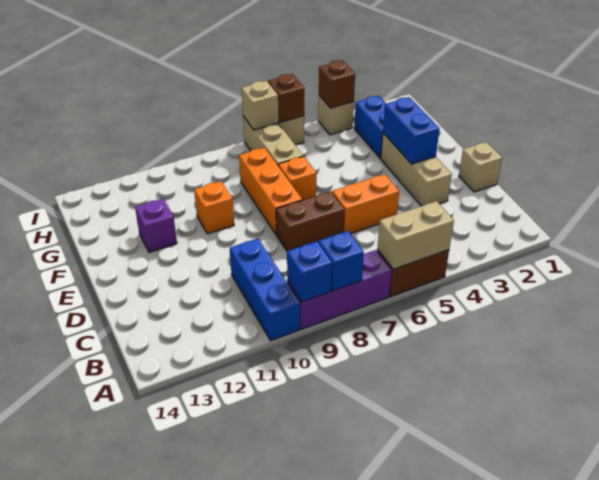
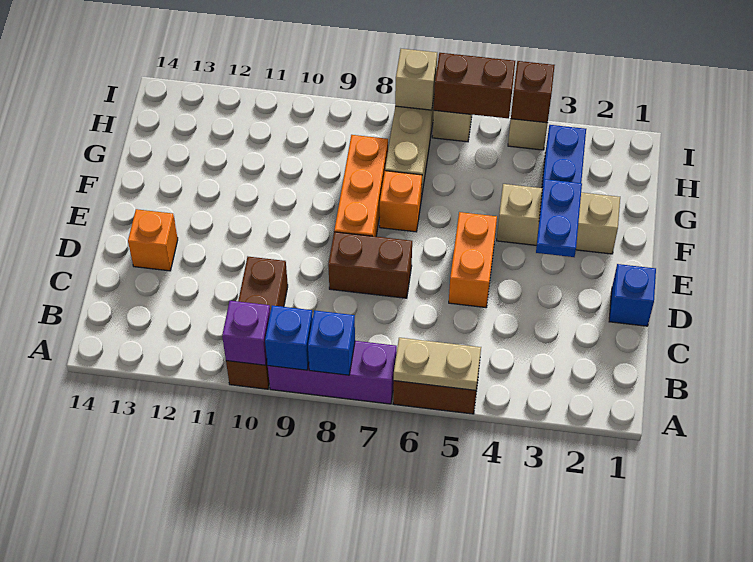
tan 1x2 brick [377,201,454,269] -> tan 1x2 plate [394,338,481,390]
blue 1x3 brick [230,238,300,341] -> brown 1x3 brick [226,257,288,389]
tan 1x1 brick [459,142,502,192] -> blue 1x1 brick [609,264,656,326]
tan 1x3 brick [381,133,452,206] -> tan 1x3 brick turned to [497,184,620,254]
orange 1x2 brick [332,174,399,234] -> orange 1x2 brick turned to [449,212,497,307]
blue 1x2 brick [383,97,440,164] -> blue 1x2 plate [536,179,582,257]
orange 1x1 brick [194,181,234,234] -> orange 1x1 brick moved to [128,209,178,271]
purple 1x1 brick [135,199,177,253] -> purple 1x1 brick moved to [222,301,270,365]
brown 1x1 brick [268,74,304,123] -> brown 1x2 brick [434,53,515,118]

